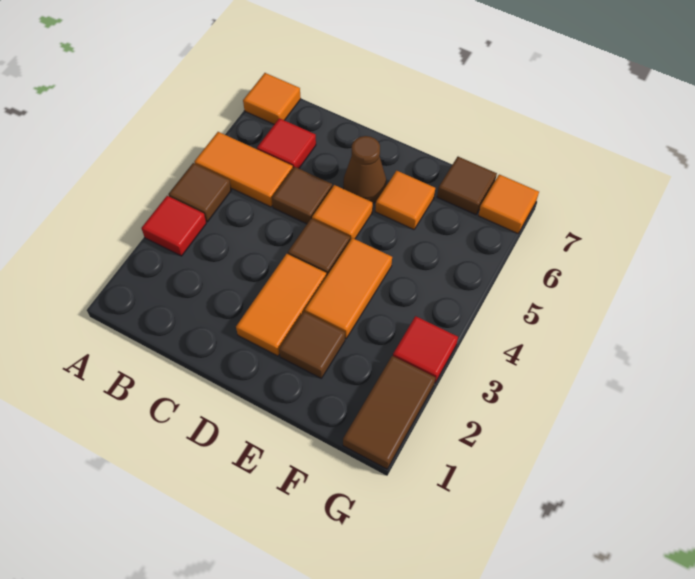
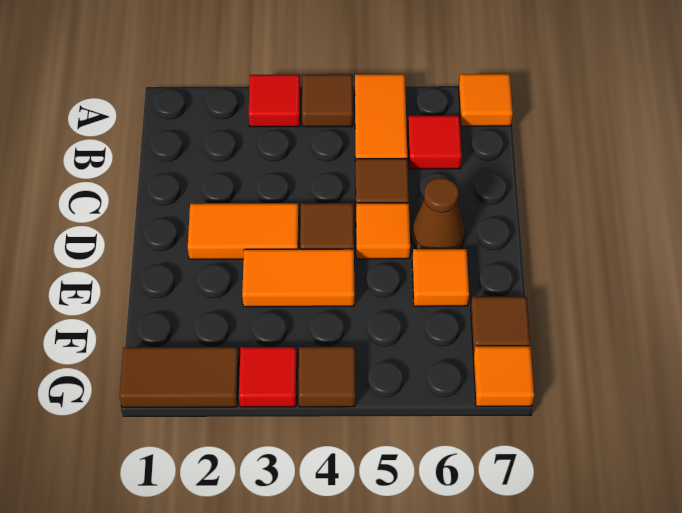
brown 1x1 tile [279,312,345,378] -> brown 1x1 tile moved to [298,347,355,407]

